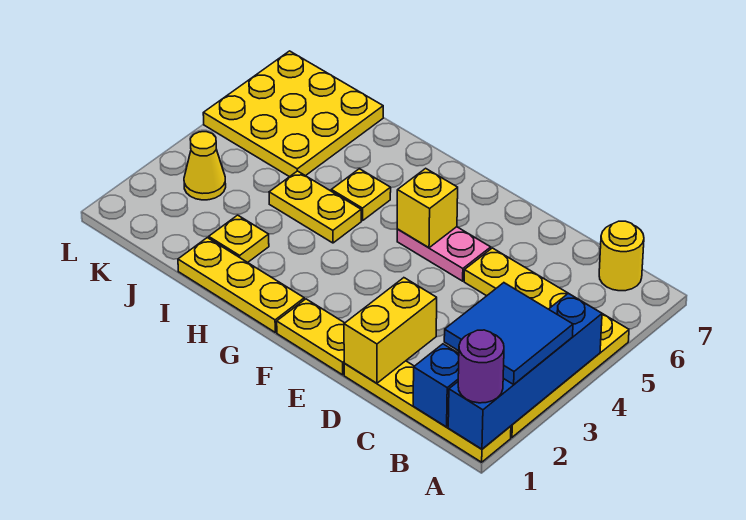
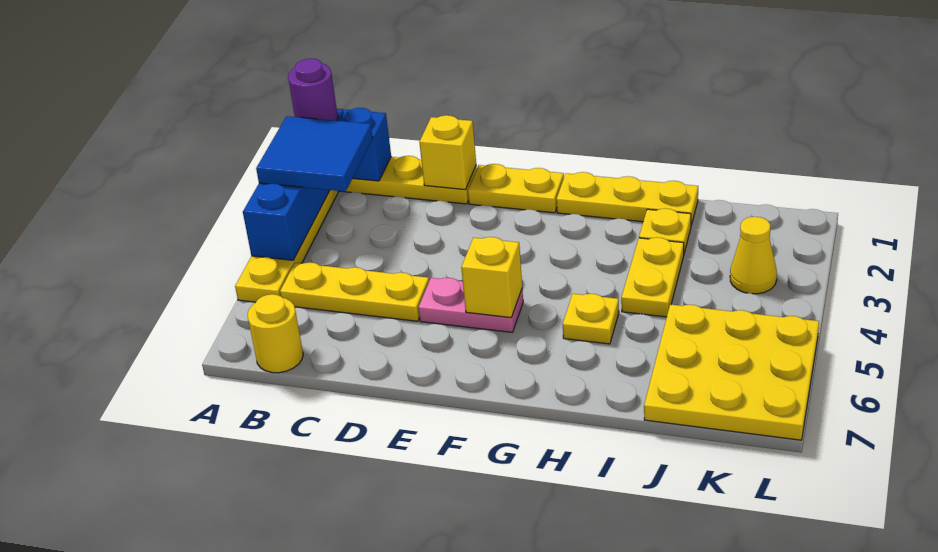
yellow 1x2 brick [344,278,437,383] -> yellow 1x1 brick [419,115,476,190]
yellow 1x2 plate [269,171,361,243] -> yellow 1x2 plate turned to [621,237,684,317]

